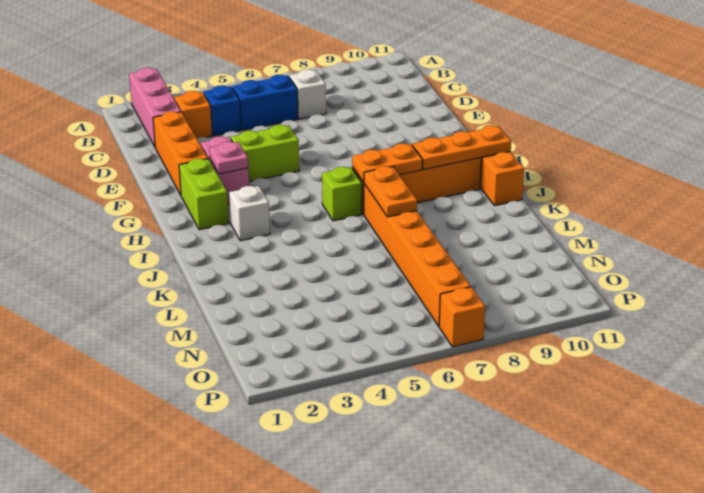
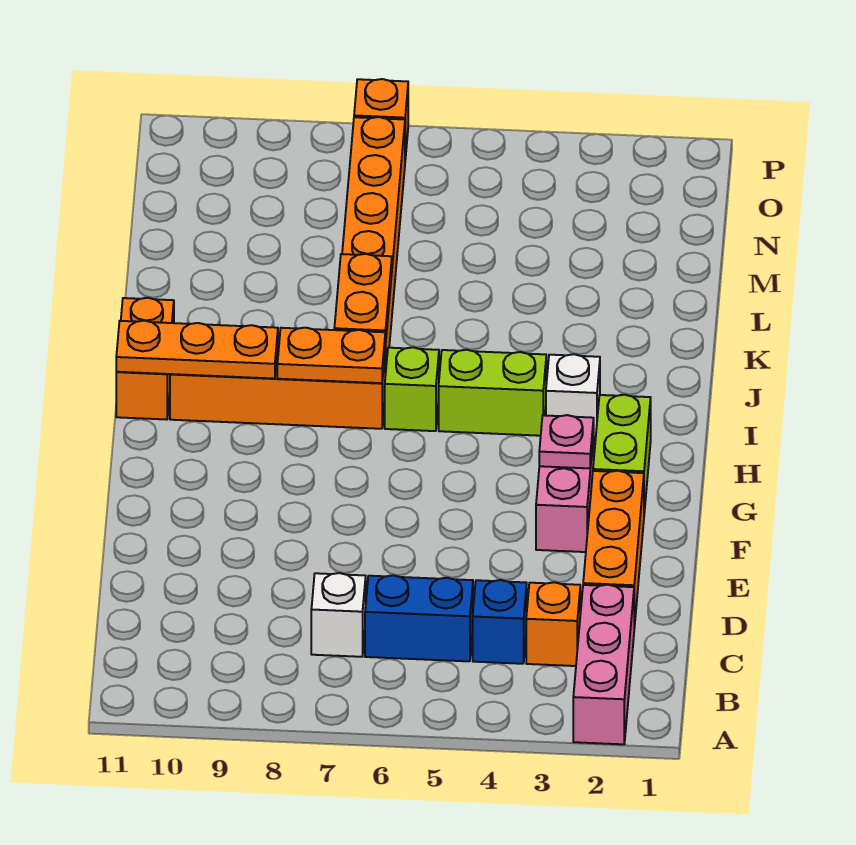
lime 1x2 brick [231,125,299,181] -> lime 1x2 brick moved to [439,350,546,436]

